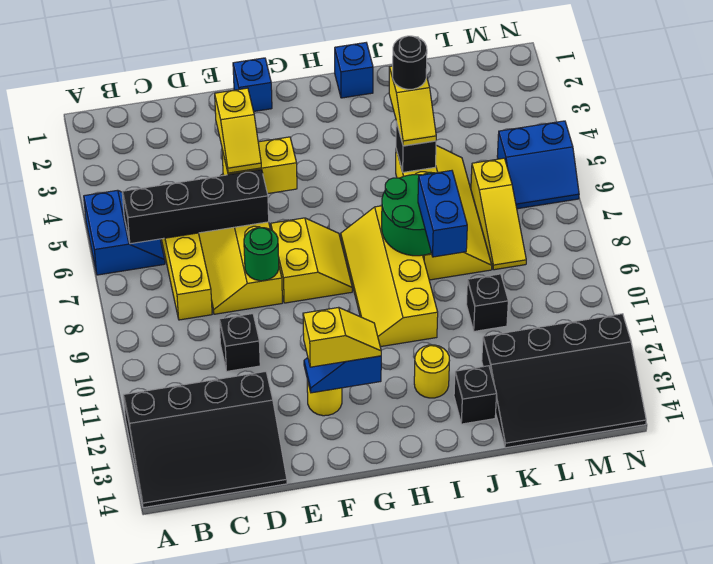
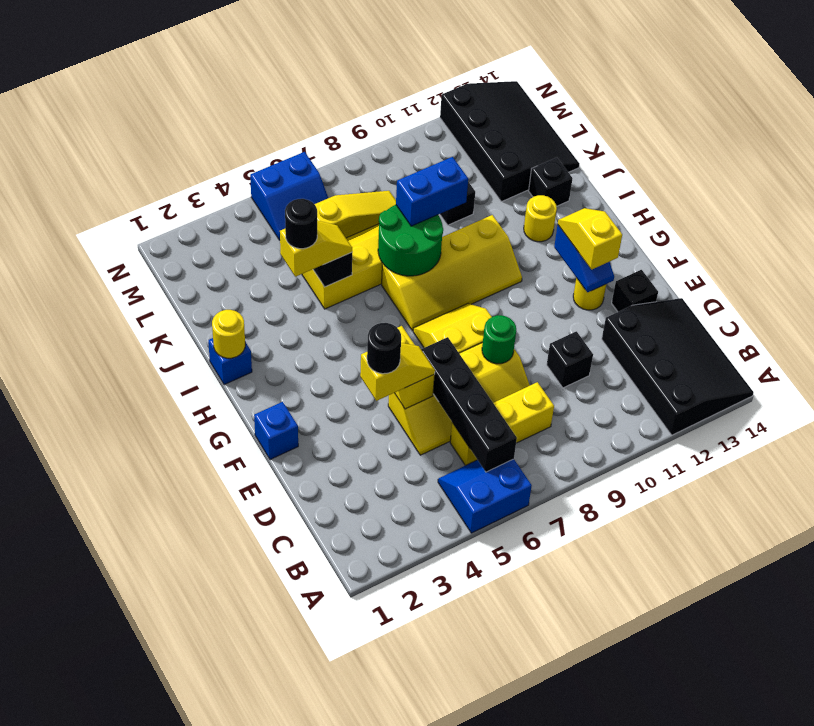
none -> black 1x1 round brick [367,323,401,374]
none -> black 1x1 brick [612,270,658,312]
none -> yellow 1x1 round brick [212,310,245,358]
blue 2x2 slope [497,121,579,209] -> blue 2x2 slope turned to [250,152,328,240]

